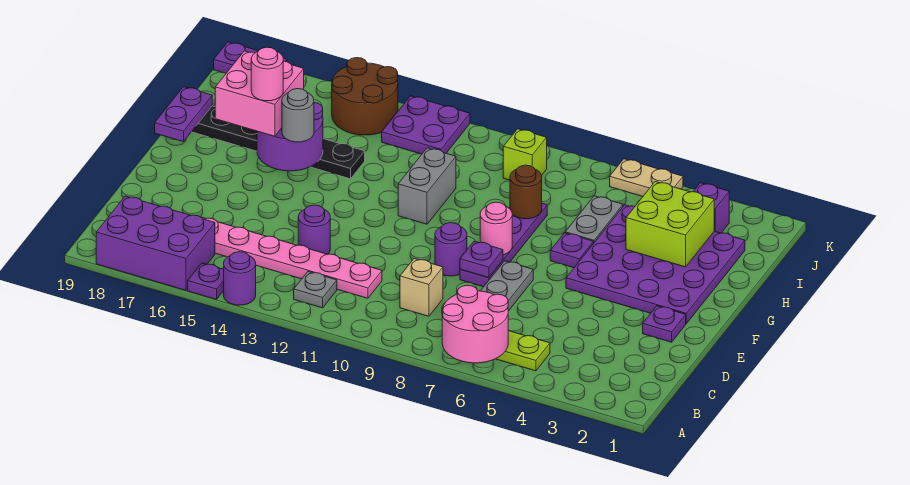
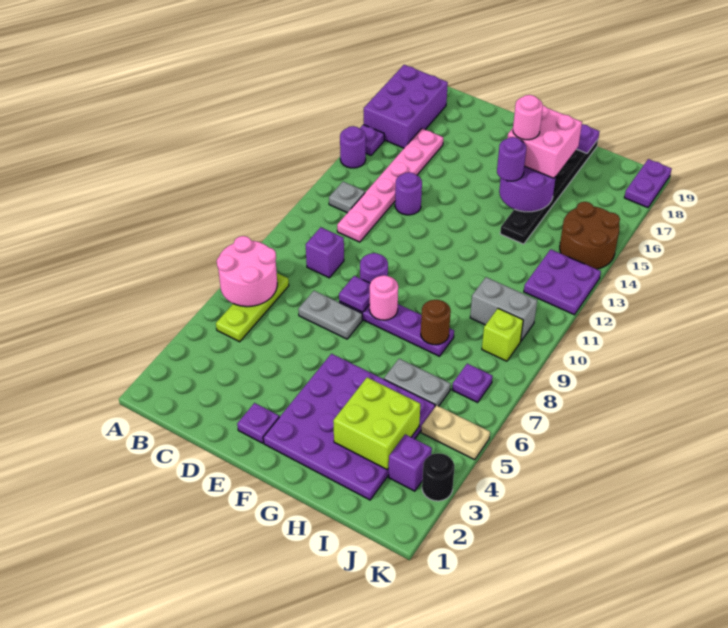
tan 1x1 brick [400,259,443,316] -> purple 1x1 brick [306,227,344,278]
purple 1x1 plate [550,233,594,268] -> purple 1x1 plate moved to [452,364,493,402]
grey 1x2 brick [398,148,456,224] -> grey 1x2 brick moved to [470,277,537,341]
grey 1x1 round brick [282,89,314,142] -> purple 1x1 round brick [497,137,526,181]
none -> black 1x1 round brick [422,453,454,501]
tan 1x2 plate [610,159,683,196] -> tan 1x2 plate turned to [421,405,490,460]

